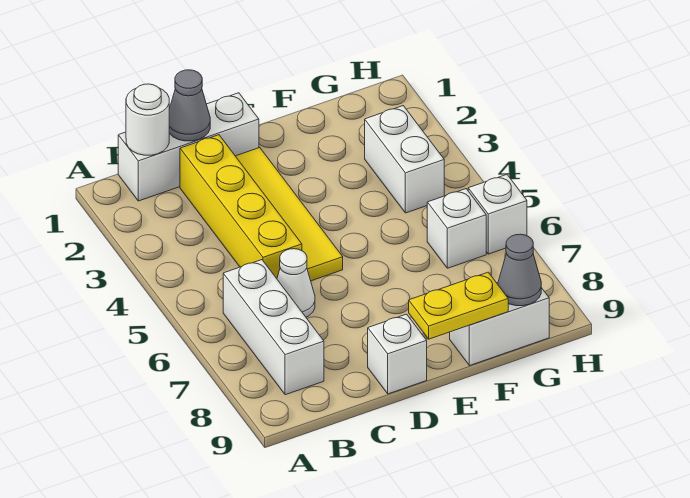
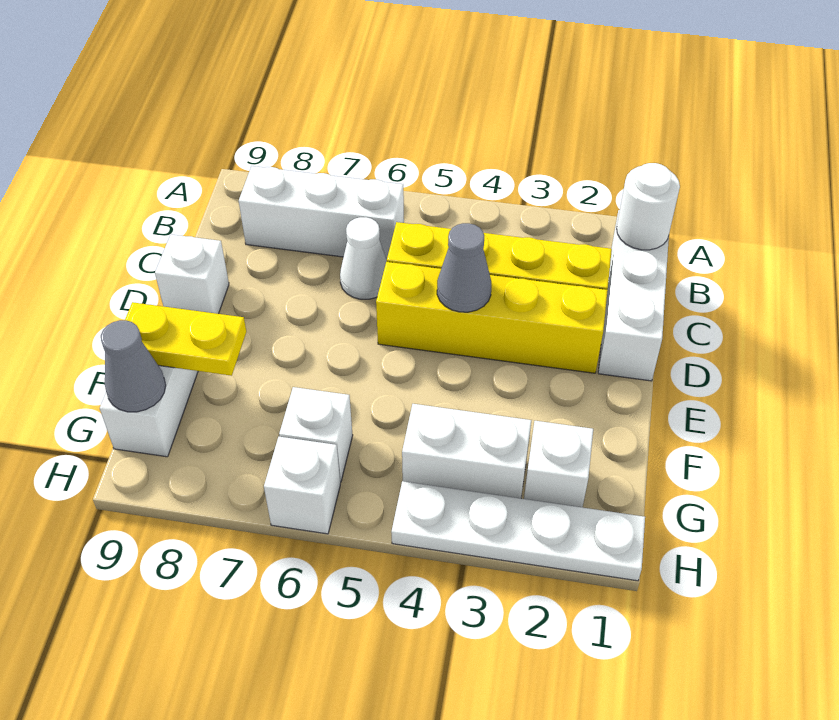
grey 1x1 cone [169,70,210,141] -> grey 1x1 cone moved to [437,223,491,312]
yellow 1x4 tile [236,148,343,281] -> yellow 1x4 brick [376,262,608,373]
yellow 1x2 plate [409,272,508,339] -> yellow 1x2 plate turned to [125,302,246,376]
none -> white 1x1 brick [524,421,593,507]
none -> white 1x4 plate [391,481,645,581]

